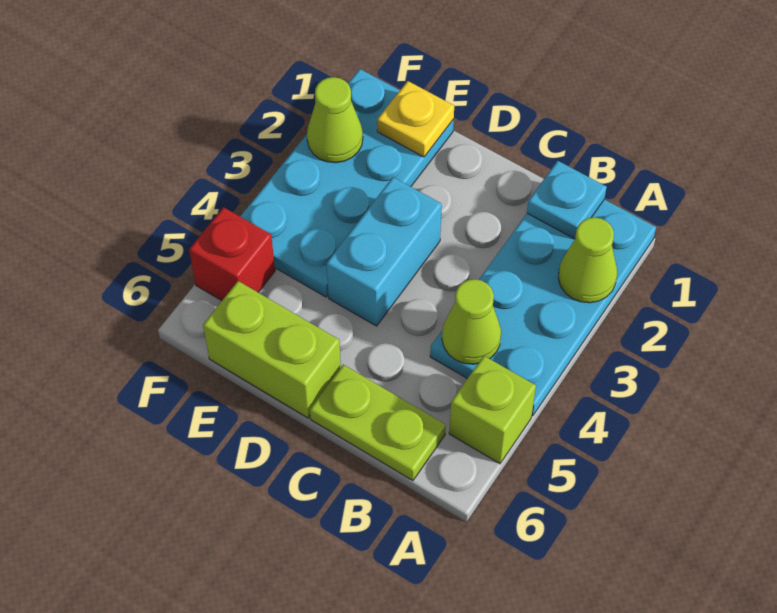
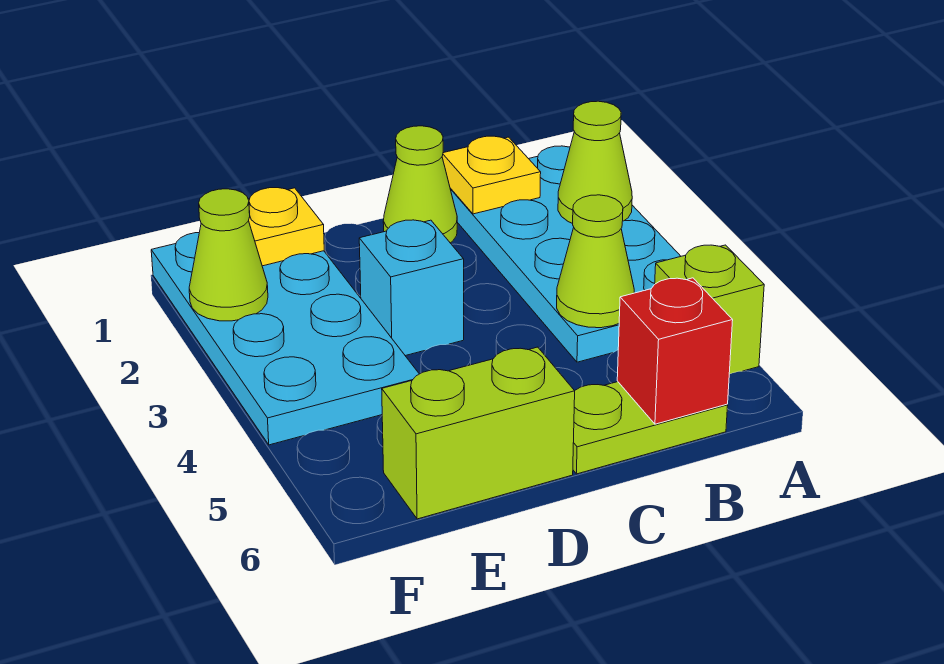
cyan 1x1 plate [527,161,607,239] -> yellow 1x1 plate [442,136,541,214]
none -> lime 1x1 cone [383,126,457,243]
cyan 1x2 brick [327,177,442,326] -> cyan 1x1 brick [359,220,464,356]
red 1x1 brick [189,207,275,301] -> red 1x1 brick moved to [617,278,733,424]

